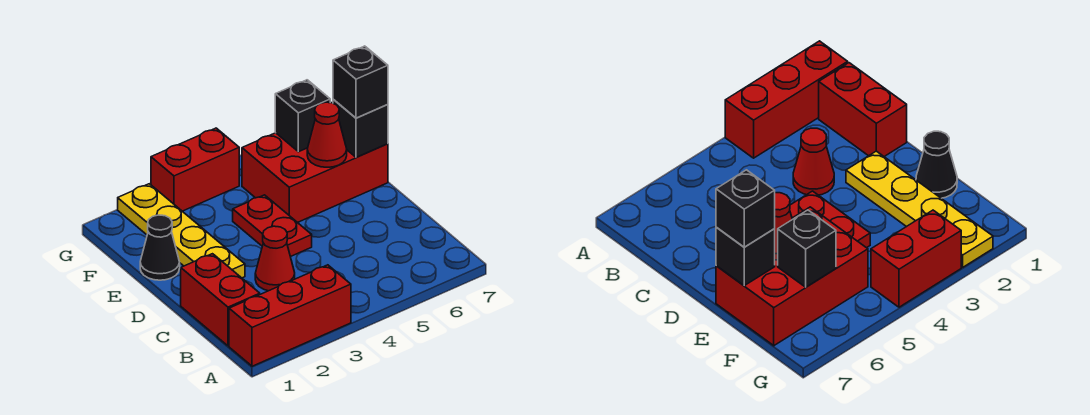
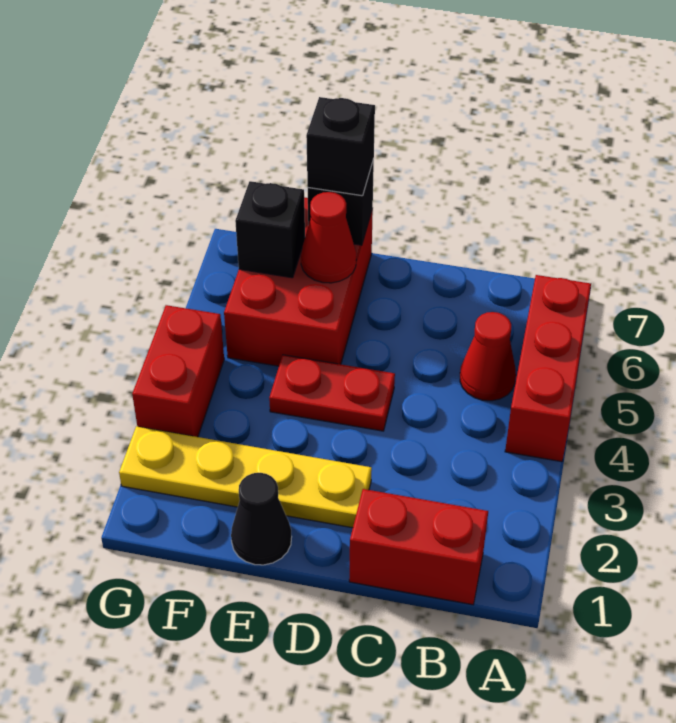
red 1x3 brick [229,265,351,366] -> red 1x3 brick moved to [505,275,591,462]
red 1x1 cone [255,226,295,291] -> red 1x1 cone moved to [460,312,516,401]

